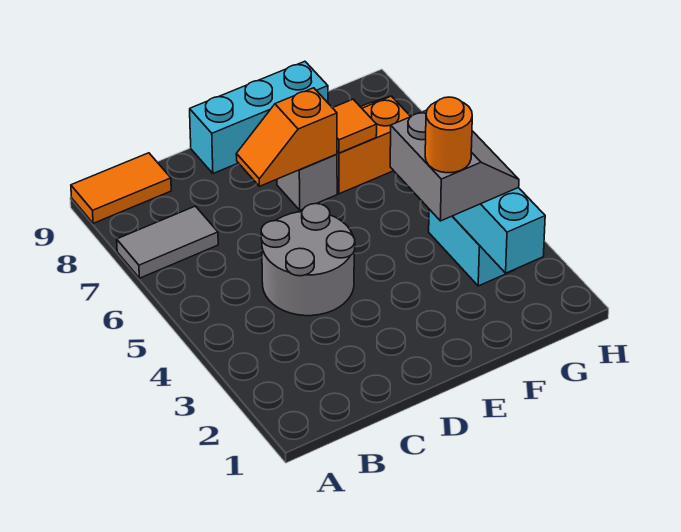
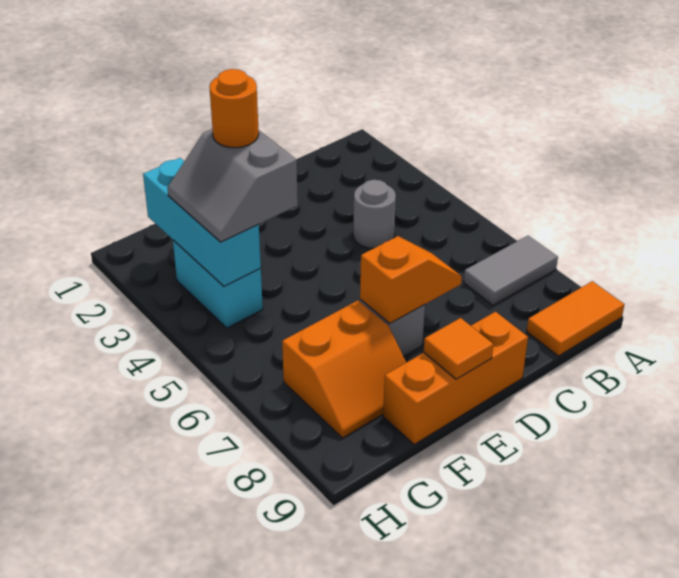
grey 2x2 round brick [261,204,355,316] -> grey 1x1 round brick [353,180,396,249]
cyan 1x3 brick [190,61,328,174] -> orange 1x3 brick [383,312,528,444]
orange 1x1 tile [333,99,377,153] -> orange 1x1 tile moved to [424,318,493,379]

